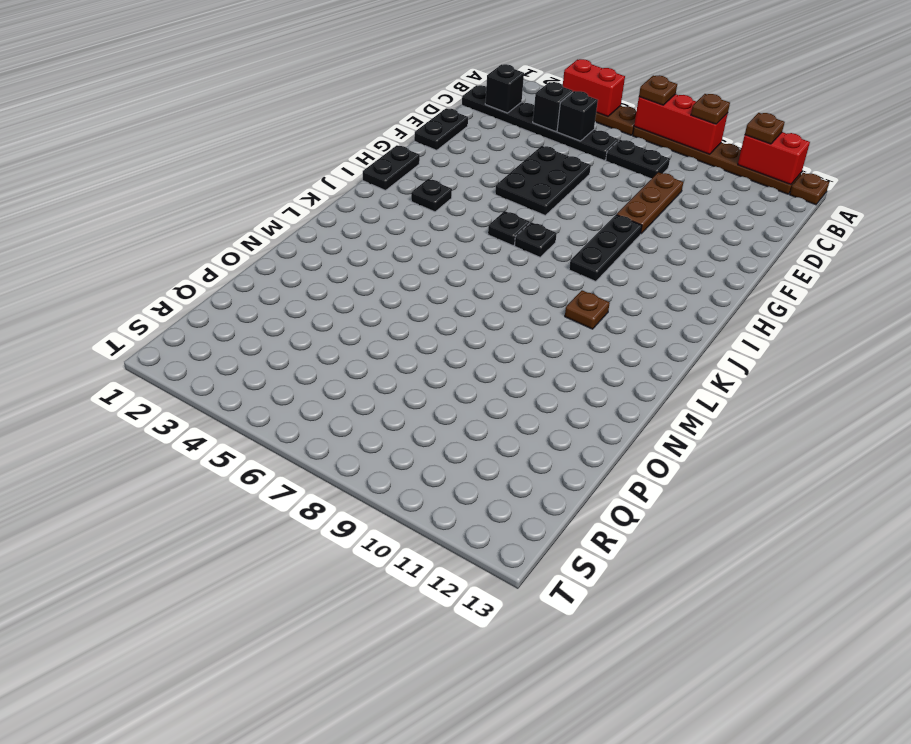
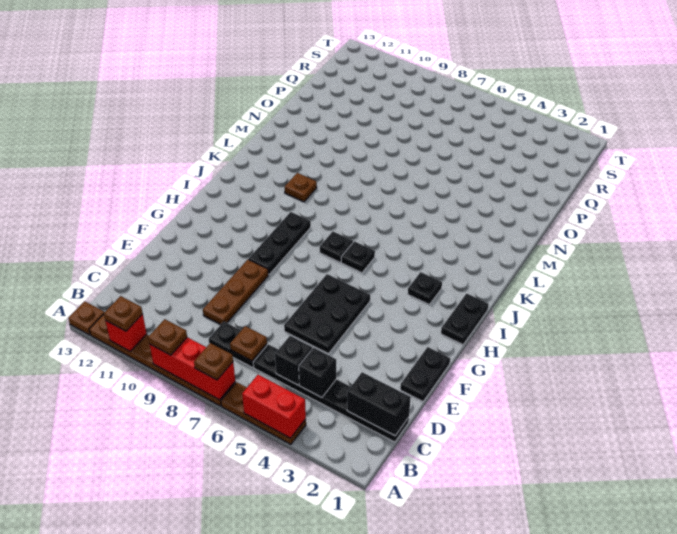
red 1x2 brick [738,132,810,185] -> red 1x1 brick [105,314,147,351]
black 1x1 brick [485,64,524,113] -> black 1x2 brick [347,372,411,436]
none -> brown 1x1 plate [230,326,267,361]

